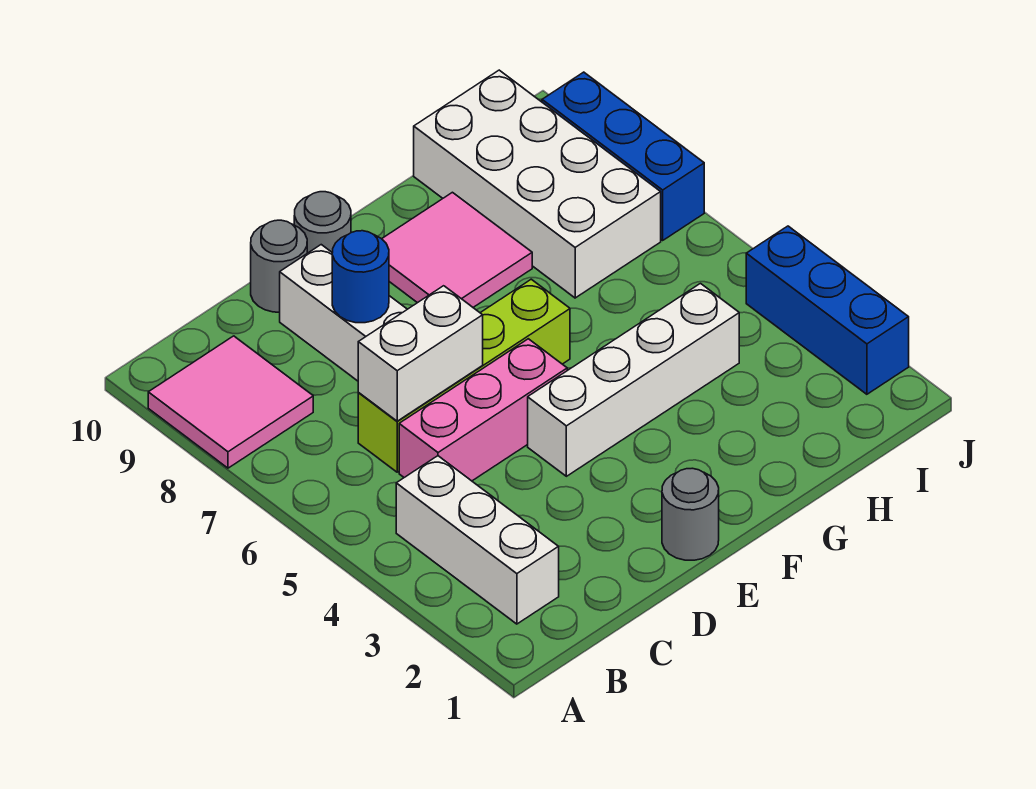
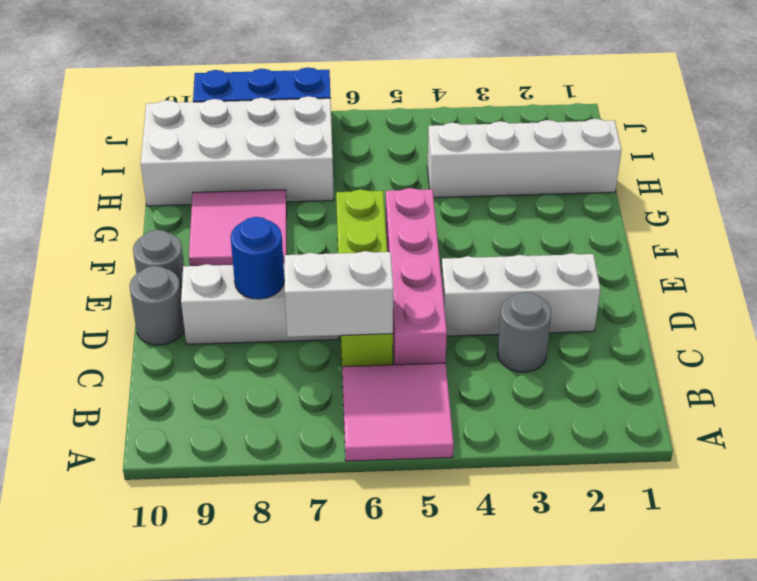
pink 2x2 tile [148,336,313,468] -> pink 2x2 tile moved to [342,363,454,461]
white 1x3 brick [396,456,559,624] -> white 1x3 brick moved to [441,253,600,336]
pink 1x3 brick [399,339,567,481] -> pink 1x4 brick [386,188,447,365]
white 1x2 brick [358,286,483,421] -> white 1x2 brick turned to [284,251,393,337]
grey 1x1 round brick [662,468,719,560] -> grey 1x1 round brick moved to [497,292,551,372]
white 1x4 brick [528,284,739,476] -> white 1x4 brick turned to [427,119,621,198]
blue 1x3 brick [746,226,909,394] -> none

